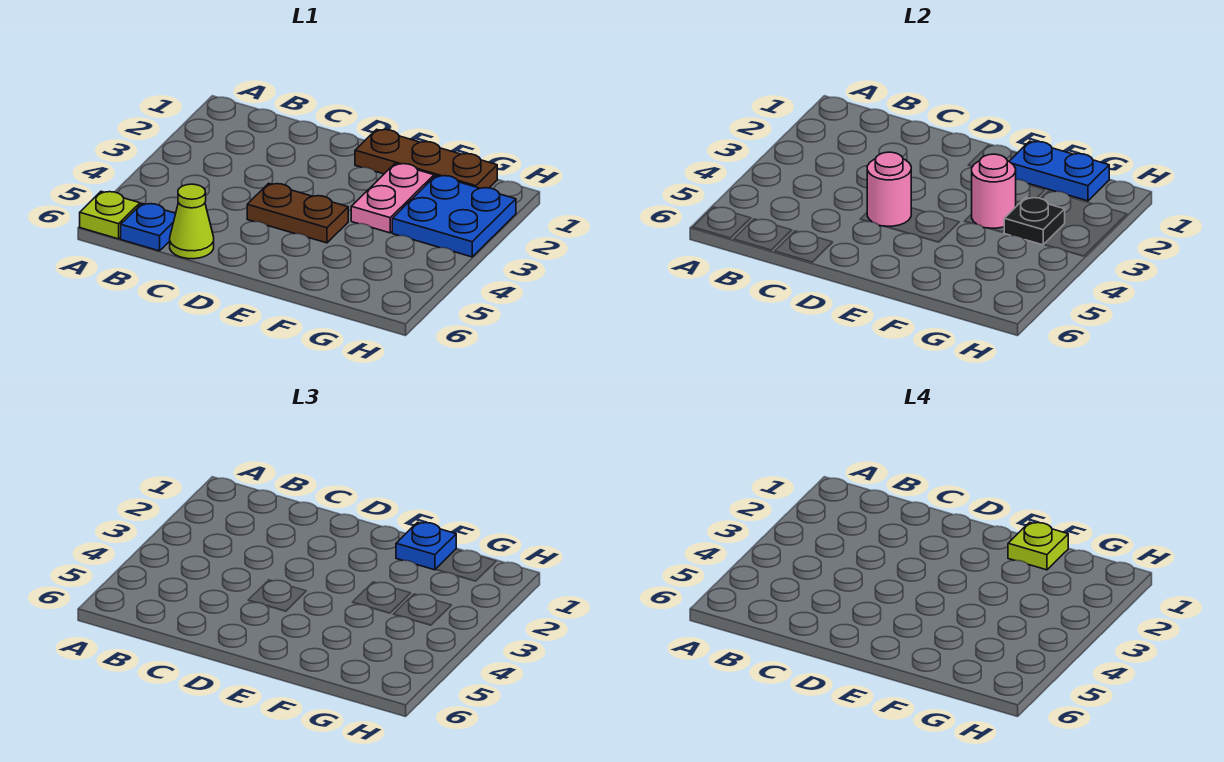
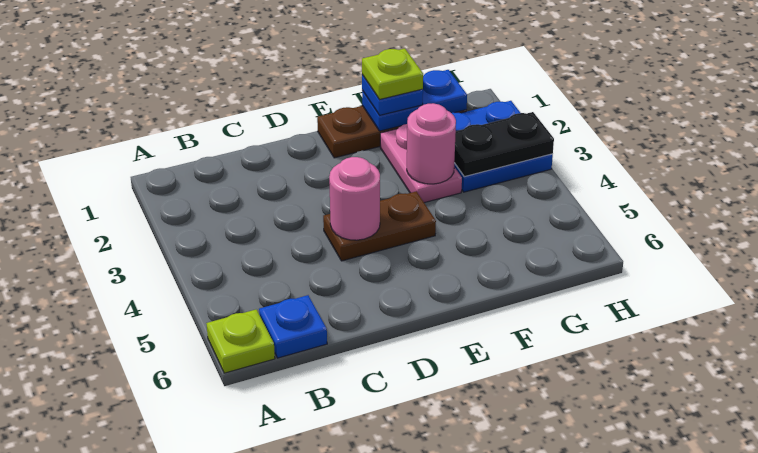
lime 1x1 cone [170,184,214,259] -> none
black 1x1 plate [1004,198,1065,245] -> black 1x2 plate [454,112,554,177]

